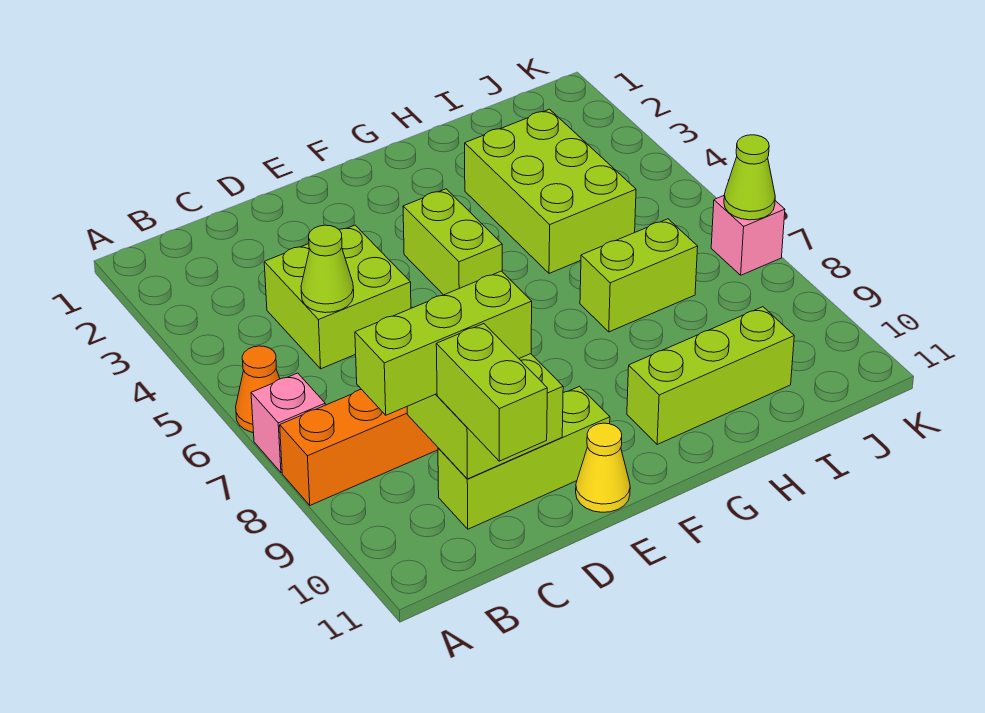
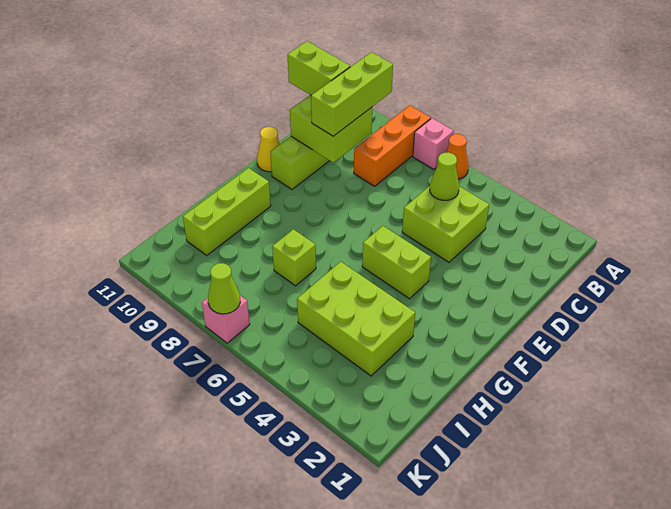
lime 1x2 brick [580,219,698,332] -> lime 1x1 brick [272,229,316,286]

